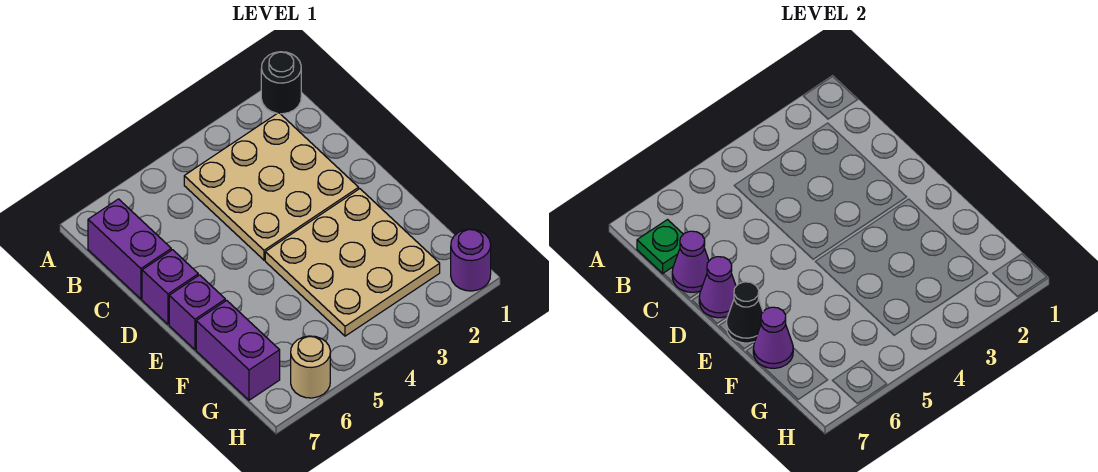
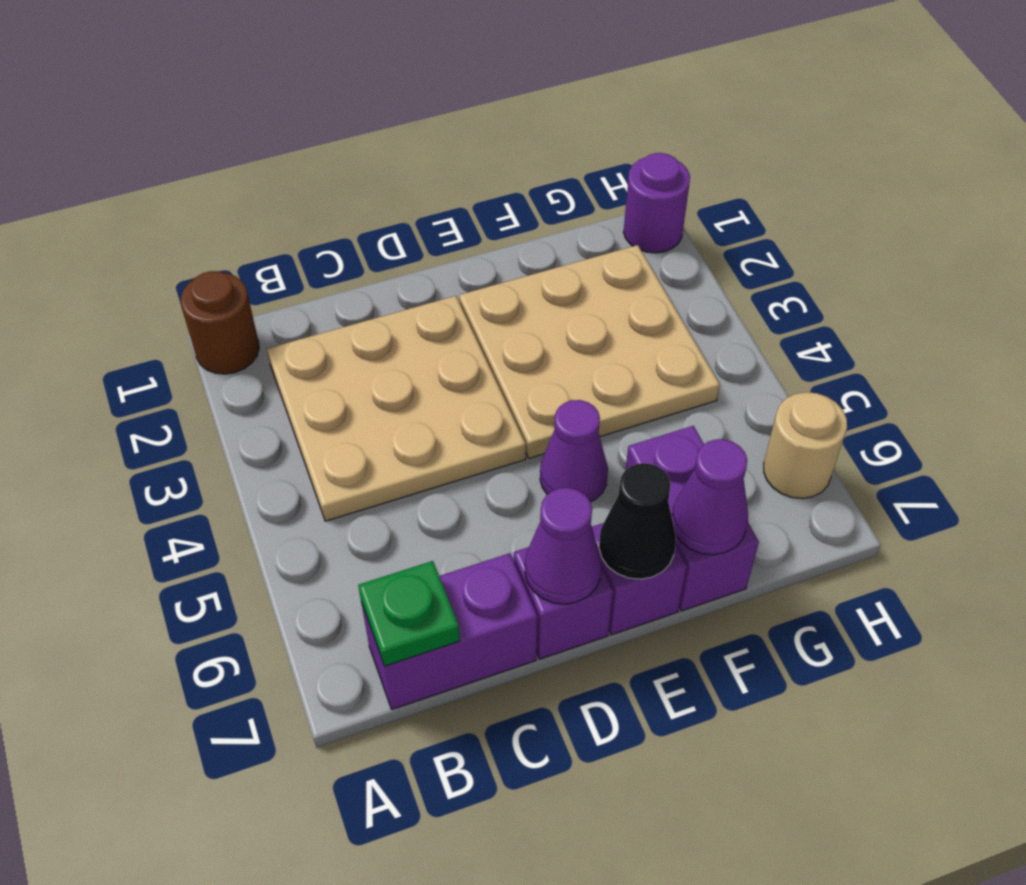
black 1x1 round brick [261,52,301,114] -> brown 1x1 round brick [181,271,259,374]
purple 1x1 cone [672,231,709,292] -> purple 1x1 cone moved to [540,400,608,502]
purple 1x2 brick [196,300,280,400] -> purple 1x2 brick turned to [626,426,759,611]

